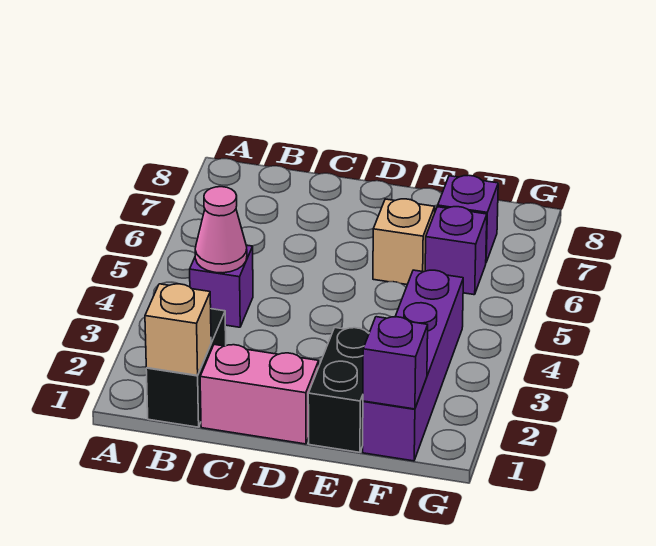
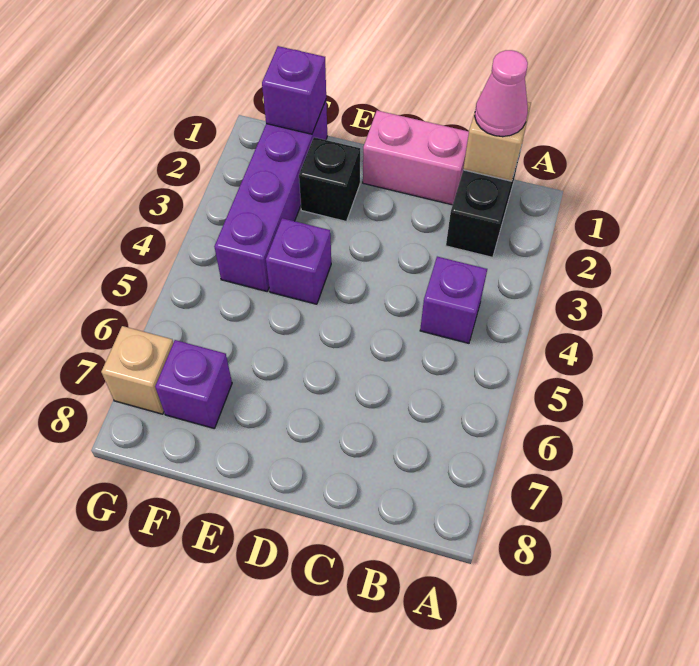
pink 1x1 cone [195,187,247,273] -> pink 1x1 cone moved to [475,50,528,137]
black 1x2 brick [308,328,369,452] -> black 1x1 brick [299,137,360,221]
tan 1x1 brick [373,199,435,285] -> tan 1x1 brick moved to [101,326,173,414]
purple 1x1 brick [425,207,487,295] -> purple 1x1 brick moved to [266,218,331,304]

